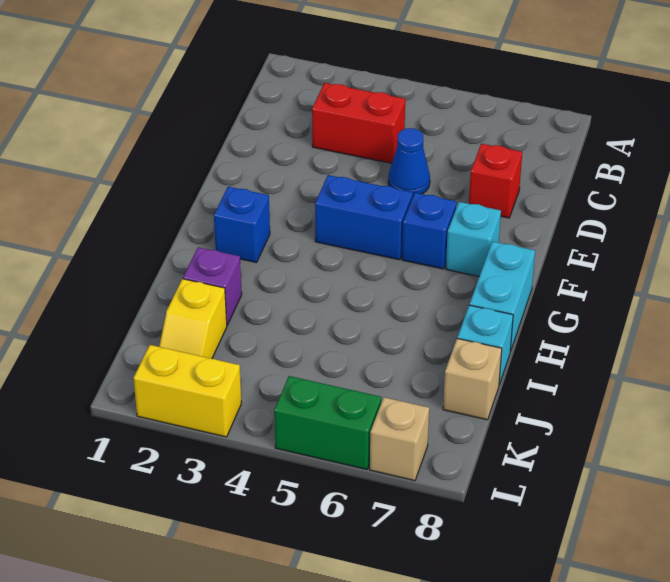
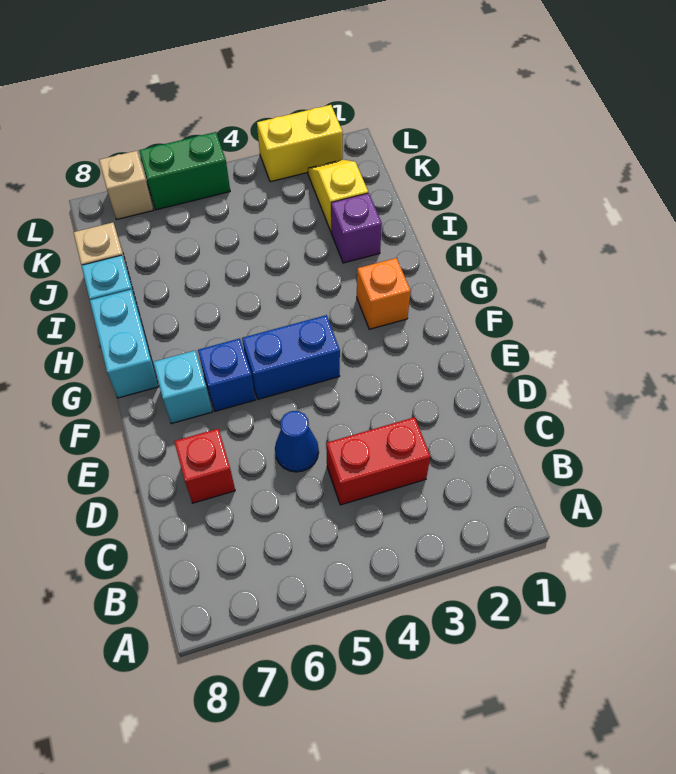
blue 1x1 brick [214,187,270,263] -> orange 1x1 brick [357,258,411,329]

